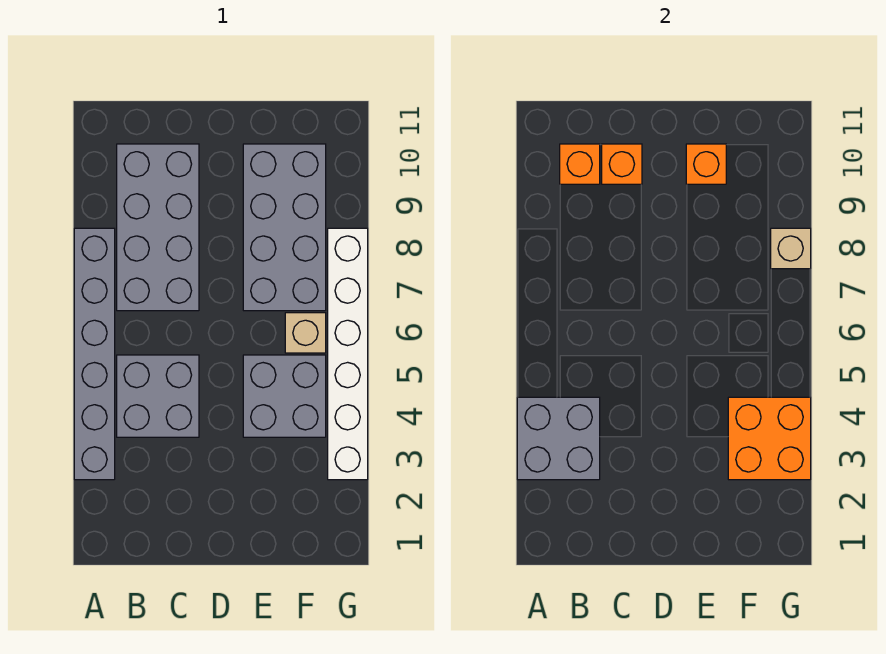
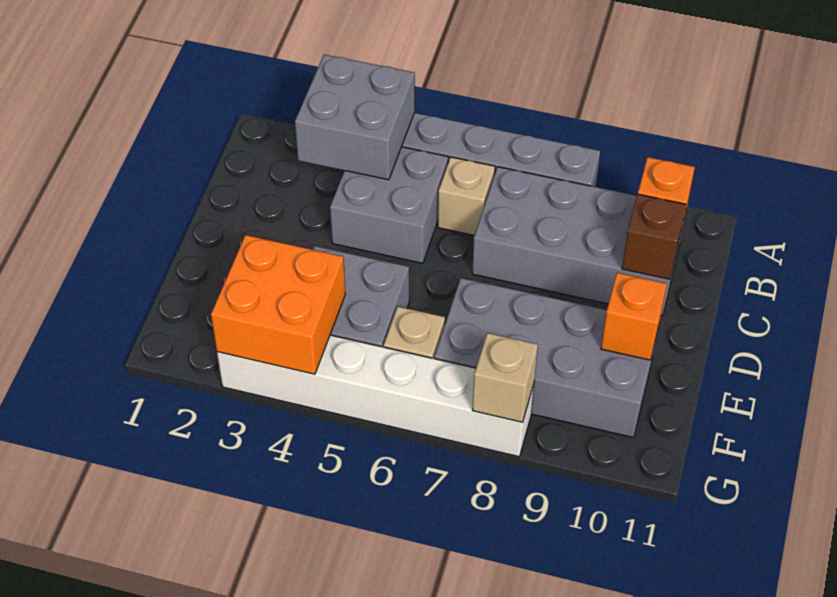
none -> tan 1x1 brick [438,157,495,235]
orange 1x1 brick [602,144,642,184] -> brown 1x1 brick [622,194,686,279]

